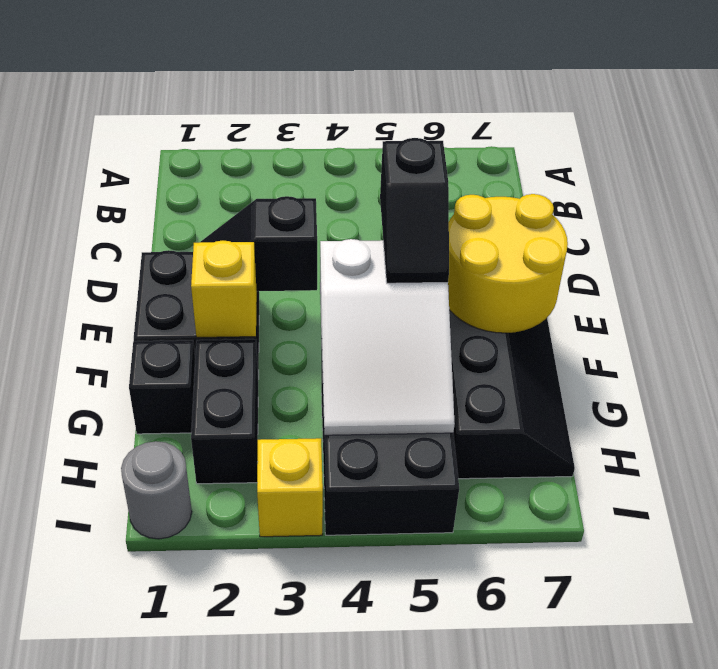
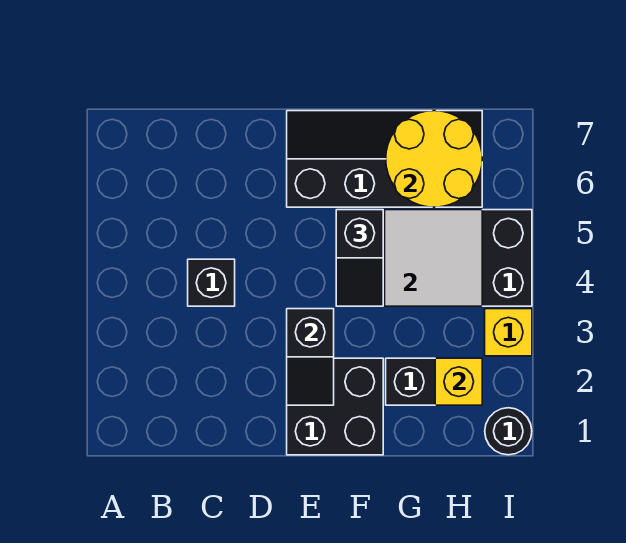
black 1x2 slope [380,138,449,283] -> black 1x2 slope turned to [336,210,383,306]
yellow 2x2 round brick [448,194,568,333] -> yellow 2x2 round brick moved to [386,111,482,207]
yellow 1x1 brick [191,241,257,337] -> yellow 1x1 brick moved to [435,358,482,405]
black 1x1 brick [129,340,195,434] -> black 1x1 brick moved to [188,259,235,306]
grey 1x1 round brick [121,441,192,539] -> black 1x1 round brick [485,408,532,455]

